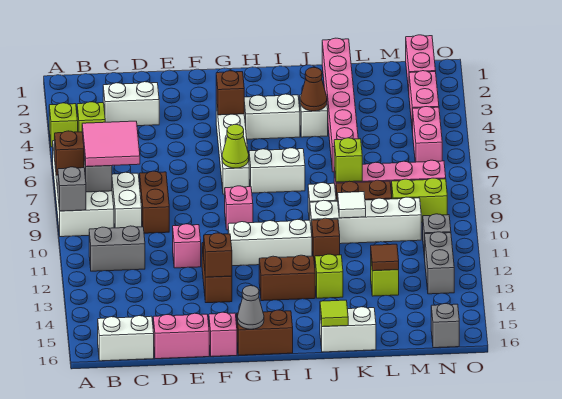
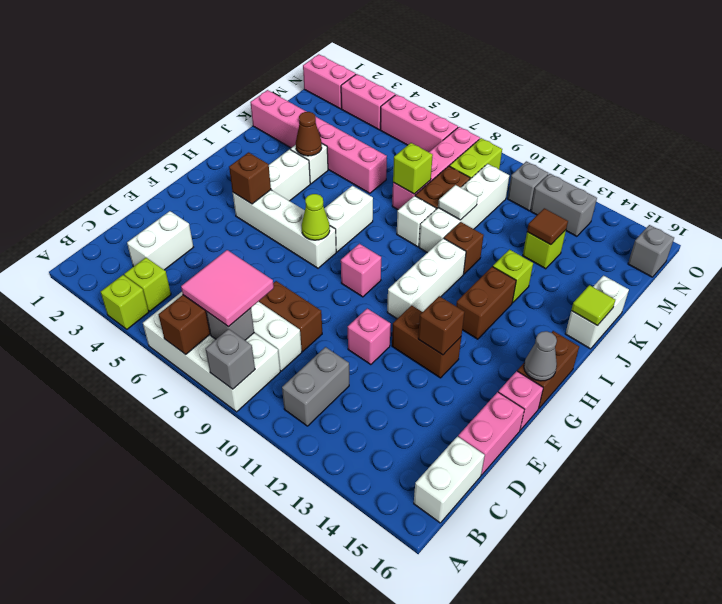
pink 1x2 brick [413,107,442,162] -> pink 1x3 brick [380,94,458,152]

